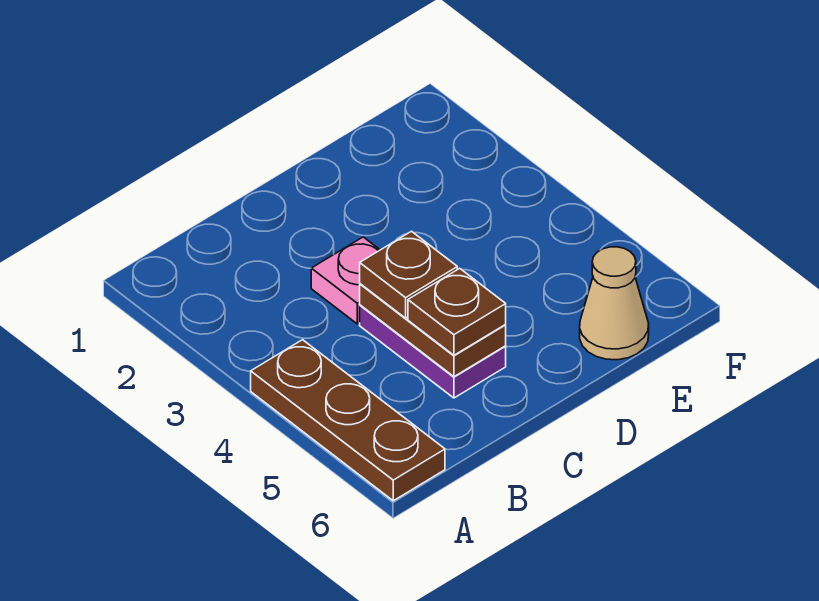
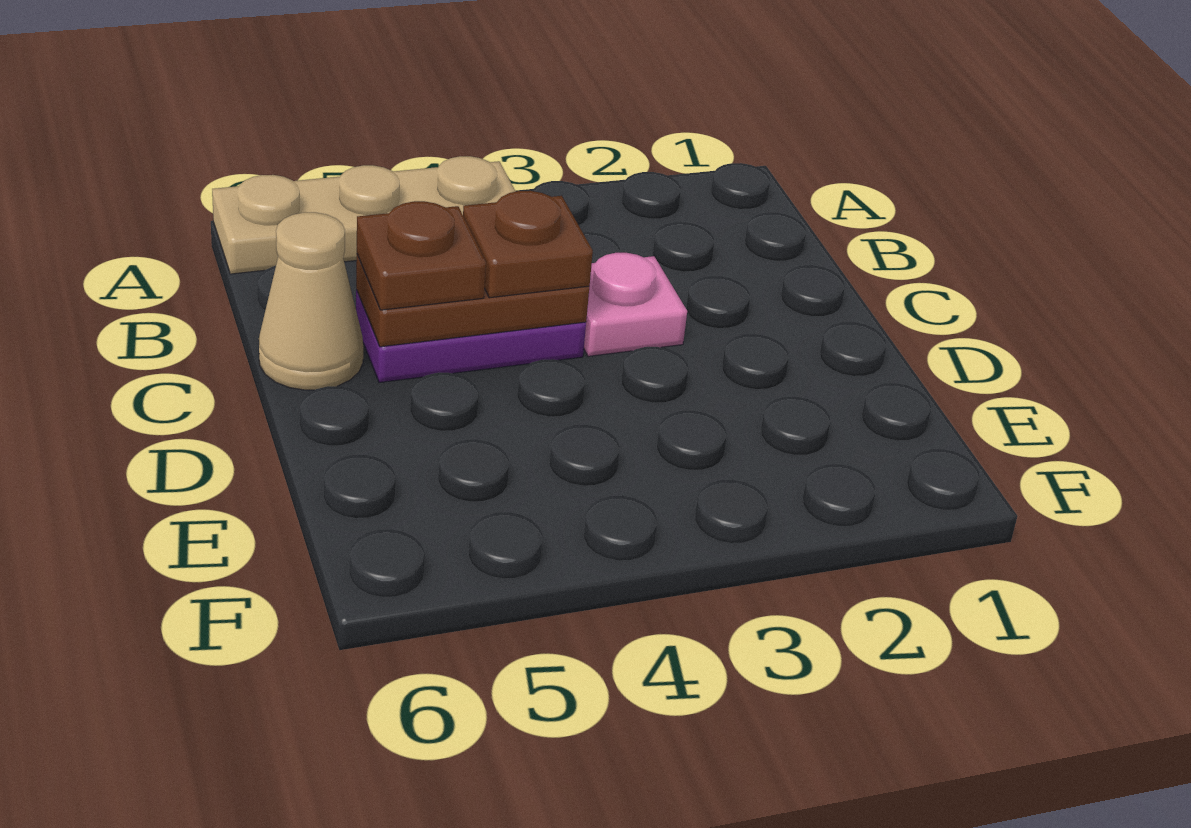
brown 1x3 plate [251,340,445,501] -> tan 1x3 plate [212,156,516,274]
tan 1x1 cone [580,247,649,360] -> tan 1x1 cone moved to [259,212,363,390]

